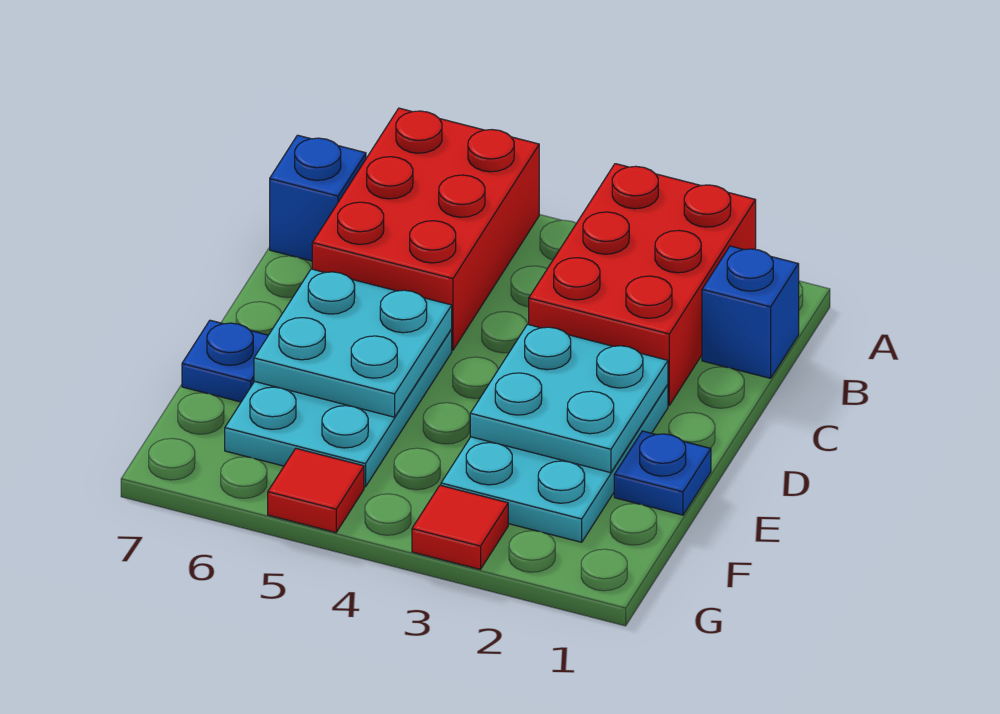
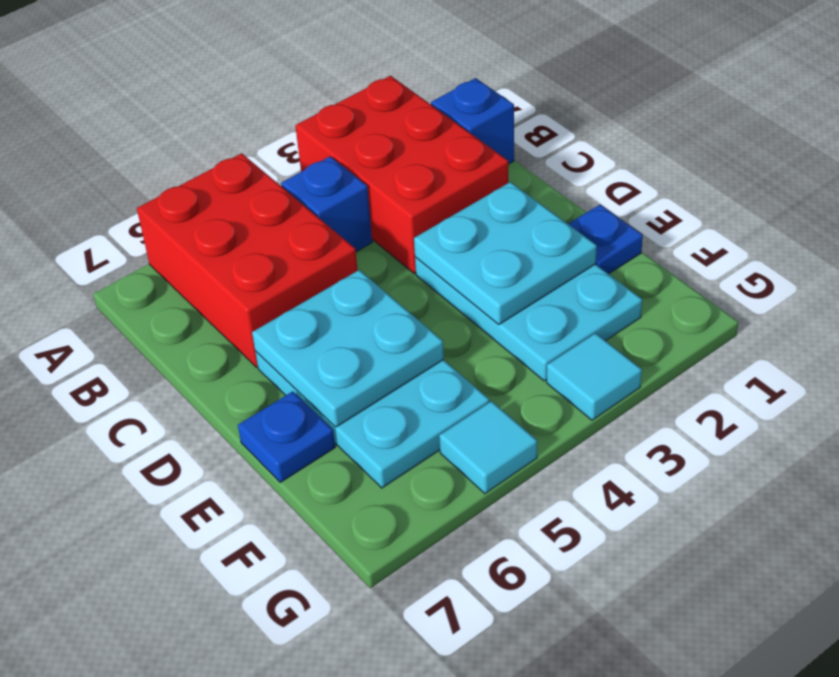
blue 1x1 brick [270,135,366,261] -> blue 1x1 brick moved to [281,156,372,252]
red 1x1 tile [412,485,508,569] -> cyan 1x1 tile [547,333,642,420]
red 1x1 tile [268,448,364,532] -> cyan 1x1 tile [439,401,537,494]

